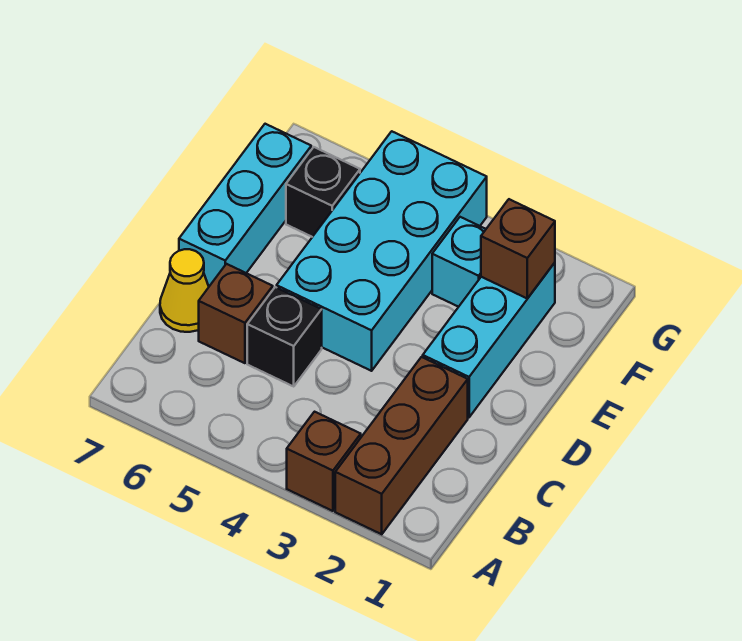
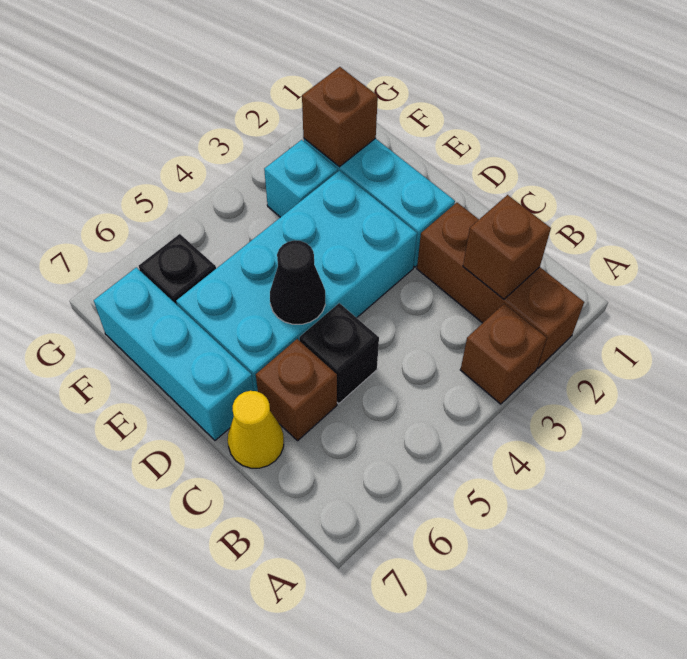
none -> brown 1x1 brick [463,195,551,299]
cyan 2x4 brick [277,131,487,371] -> cyan 2x4 brick turned to [176,171,417,392]
none -> black 1x1 cone [270,240,325,324]

